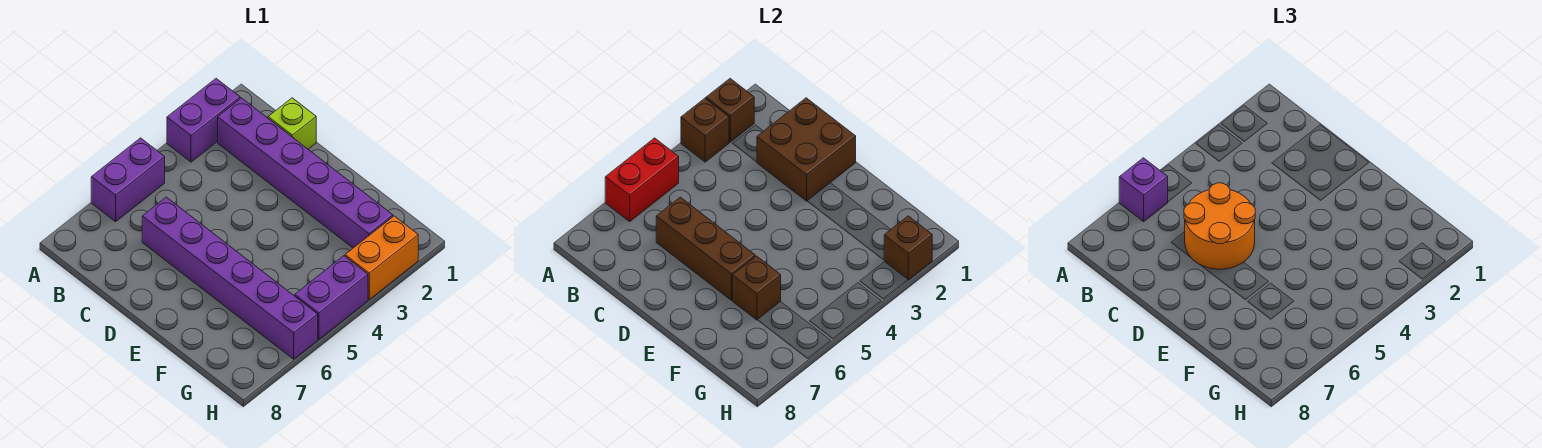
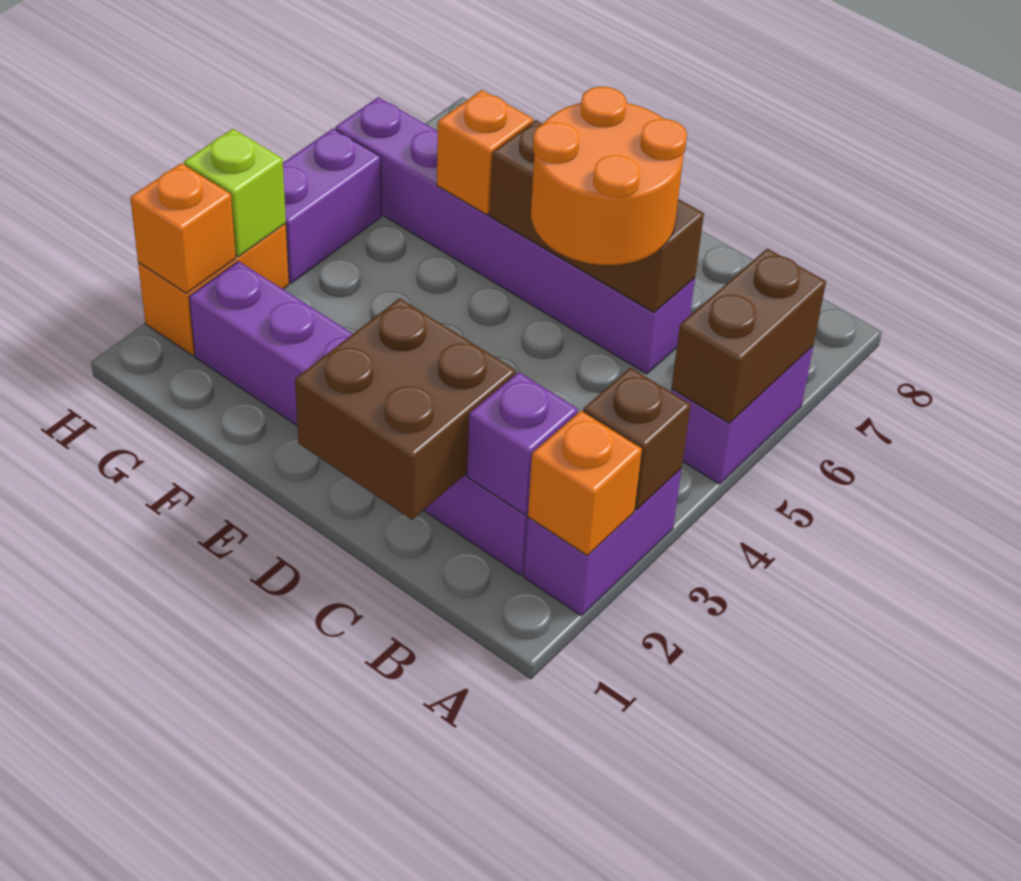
brown 1x1 brick [706,79,754,142] -> orange 1x1 brick [528,411,642,555]
red 1x2 brick [605,138,679,222] -> brown 1x2 brick [671,249,826,423]
purple 1x1 brick [1119,158,1168,222] -> purple 1x1 brick moved to [467,372,578,515]
lime 1x1 brick [268,98,316,149] -> lime 1x1 brick moved to [184,129,286,257]
brown 1x1 brick [733,256,781,320] -> orange 1x1 brick [437,90,533,215]
brown 1x1 brick [884,216,932,280] -> orange 1x1 brick [130,163,236,294]

